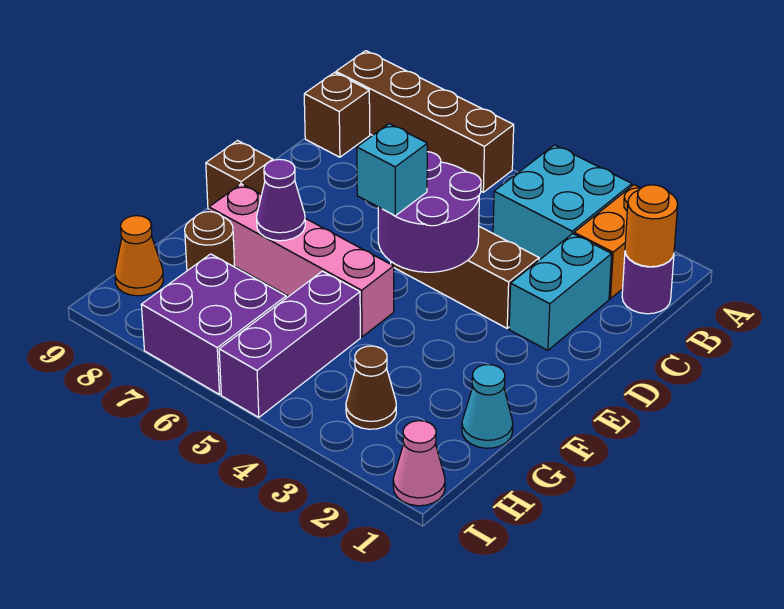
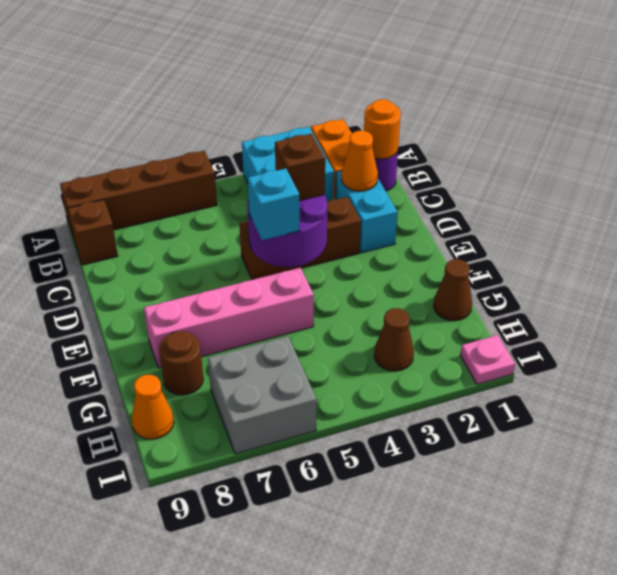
none -> orange 1x1 cone [342,131,378,191]
brown 1x1 brick [206,141,273,209] -> brown 1x1 brick moved to [275,134,325,201]
purple 1x1 cone [257,159,305,241] -> none
cyan 1x1 cone [462,365,513,448] -> brown 1x1 cone [434,259,472,321]
purple 1x3 brick [219,271,360,417] -> none
purple 2x2 brick [141,254,286,394] -> grey 2x2 brick [208,336,317,454]
pink 1x1 cone [393,421,445,506] -> pink 1x1 plate [460,335,515,384]

